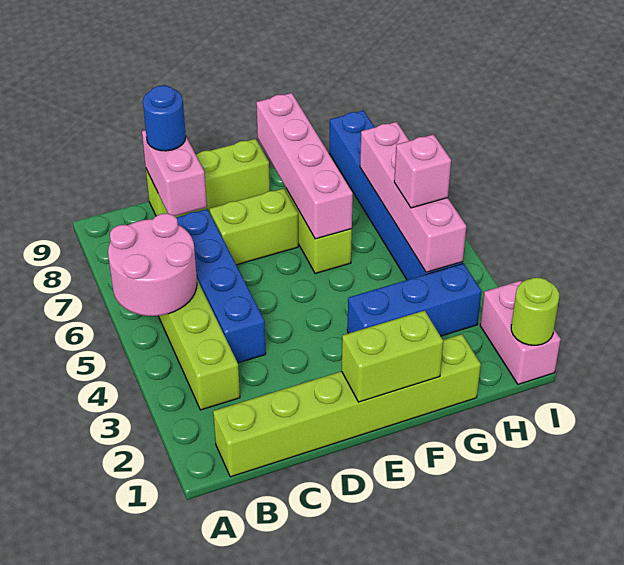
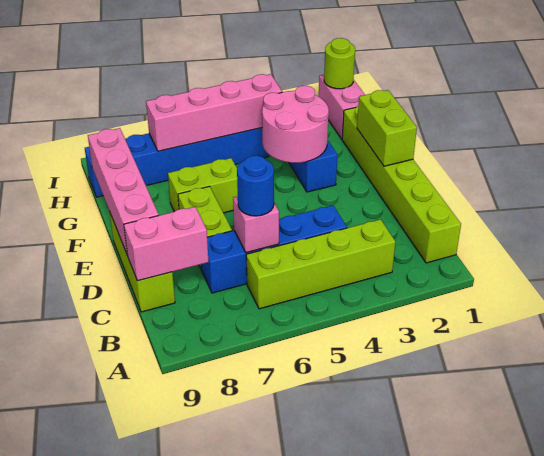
pink 2x2 round brick [108,213,197,316] -> pink 2x2 round brick moved to [262,86,329,163]
blue 1x1 round brick [143,85,186,151] -> blue 1x1 round brick moved to [237,156,274,216]
pink 1x4 brick [256,93,353,239] -> pink 1x4 brick turned to [88,128,159,255]
pink 1x1 brick [394,135,451,208] -> pink 1x1 brick moved to [233,196,279,253]
pink 1x2 brick [480,281,561,384] -> pink 1x2 brick turned to [319,75,365,139]

